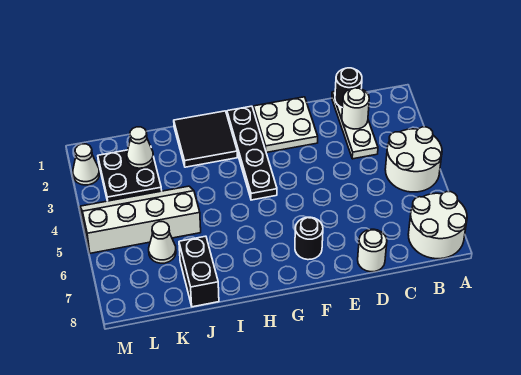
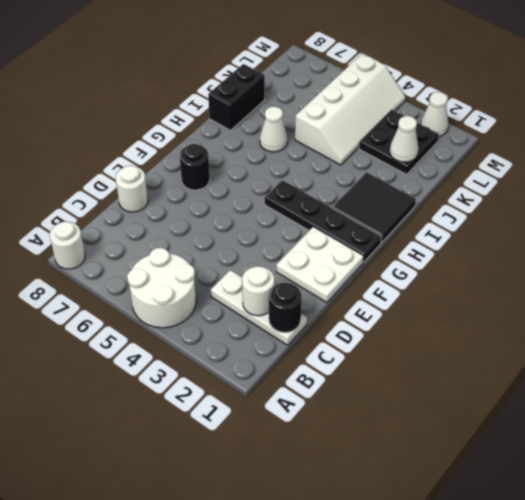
white 2x2 round brick [408,192,467,259] -> white 1x1 round brick [50,222,85,269]
black 1x2 brick [179,236,219,307] -> black 1x2 brick turned to [208,64,265,130]
white 1x1 cone [149,222,176,263] -> white 1x1 cone moved to [260,107,287,152]

